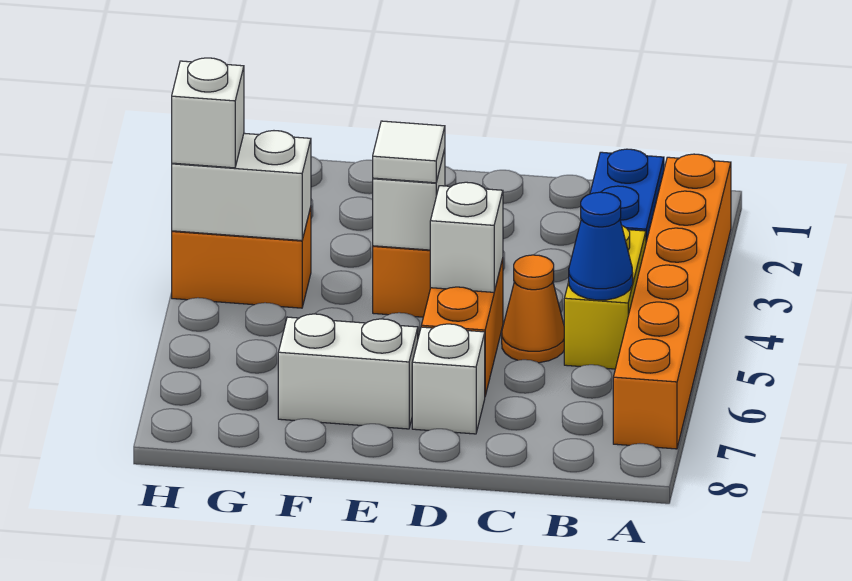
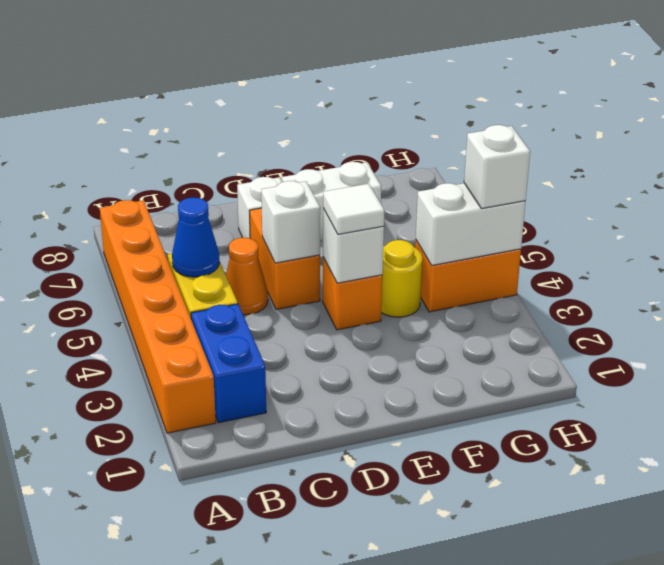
none -> yellow 1x1 round brick [381,240,423,317]

